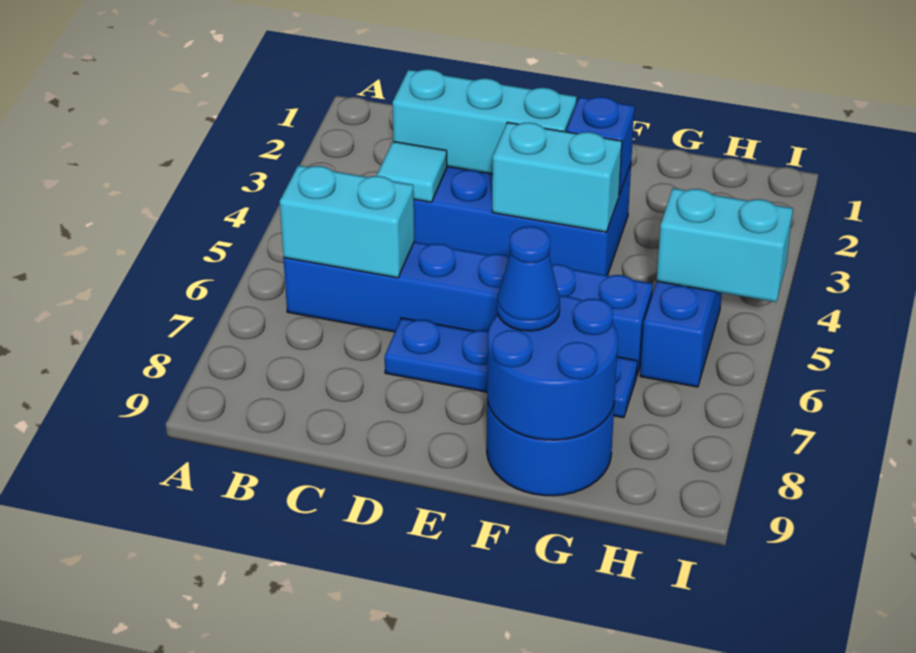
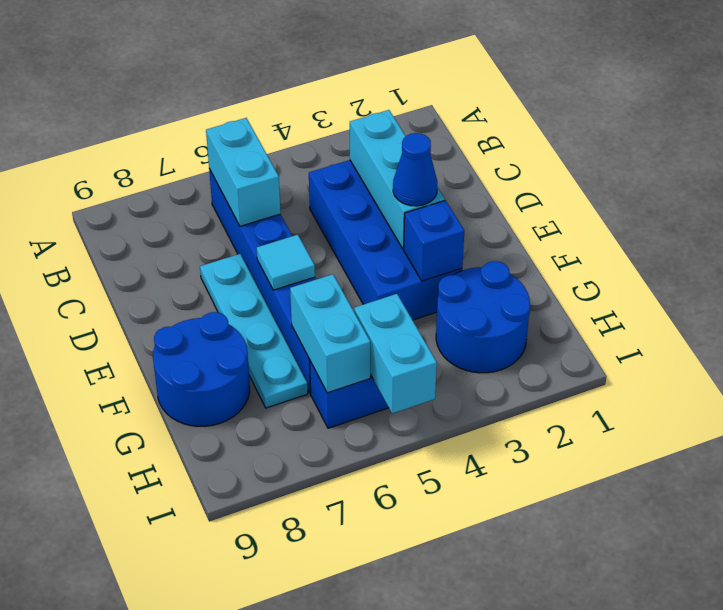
cyan 1x1 tile [377,141,447,202] -> cyan 1x1 tile moved to [257,235,315,290]
blue 1x4 plate [385,318,638,418] -> cyan 1x4 plate [200,254,308,408]
cyan 1x2 brick [492,122,622,232] -> cyan 1x2 brick moved to [290,274,370,393]
blue 2x2 round brick [487,295,618,440] -> blue 2x2 round brick moved to [436,261,530,373]
blue 1x1 cone [497,226,560,331] -> blue 1x1 cone moved to [393,133,438,206]

